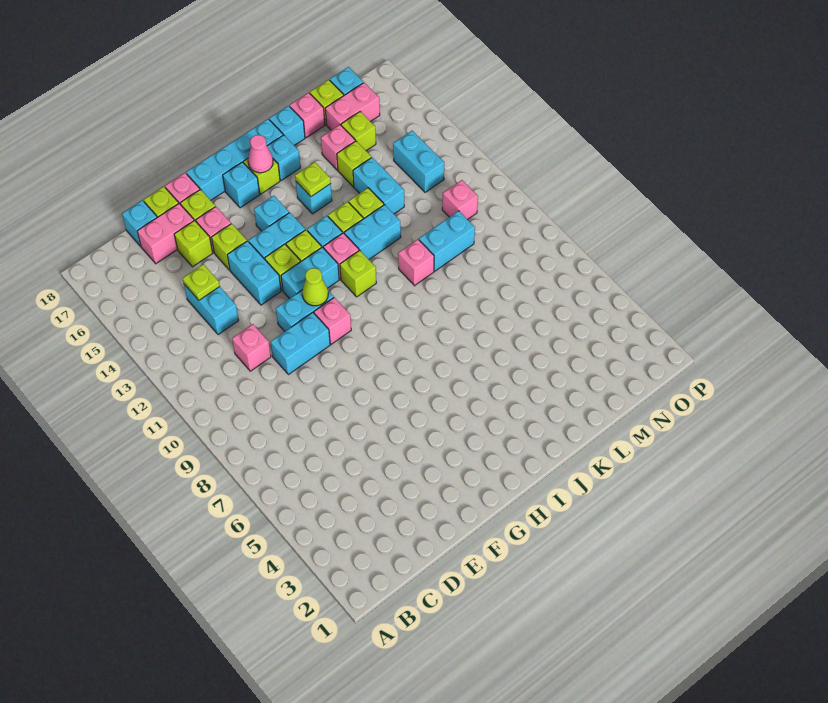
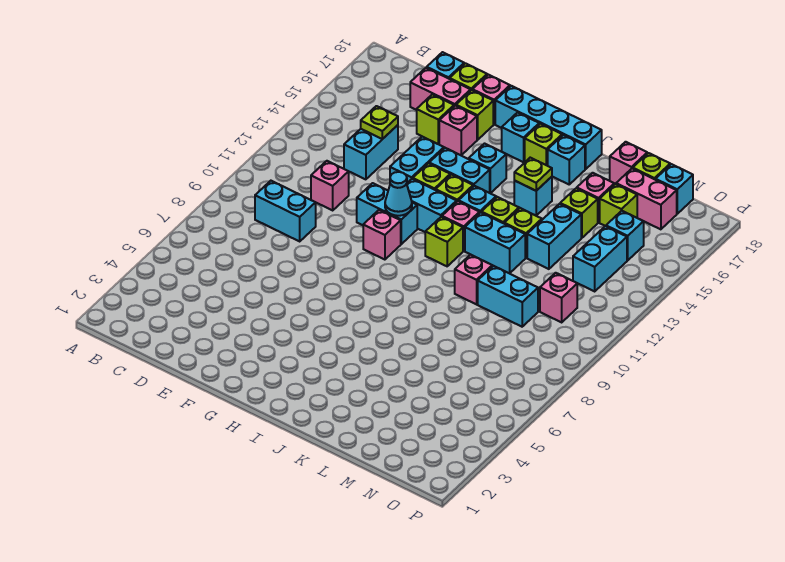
cyan 1x2 brick [271,312,330,375] -> cyan 1x2 brick moved to [255,181,316,241]
lime 1x1 brick [212,224,247,270] -> none
lime 1x1 cone [302,268,328,306] -> cyan 1x1 cone [385,172,412,216]
pink 1x1 cone [248,135,273,173] -> none
cyan 1x1 brick [269,106,305,146] -> cyan 1x1 brick moved to [606,211,644,260]

